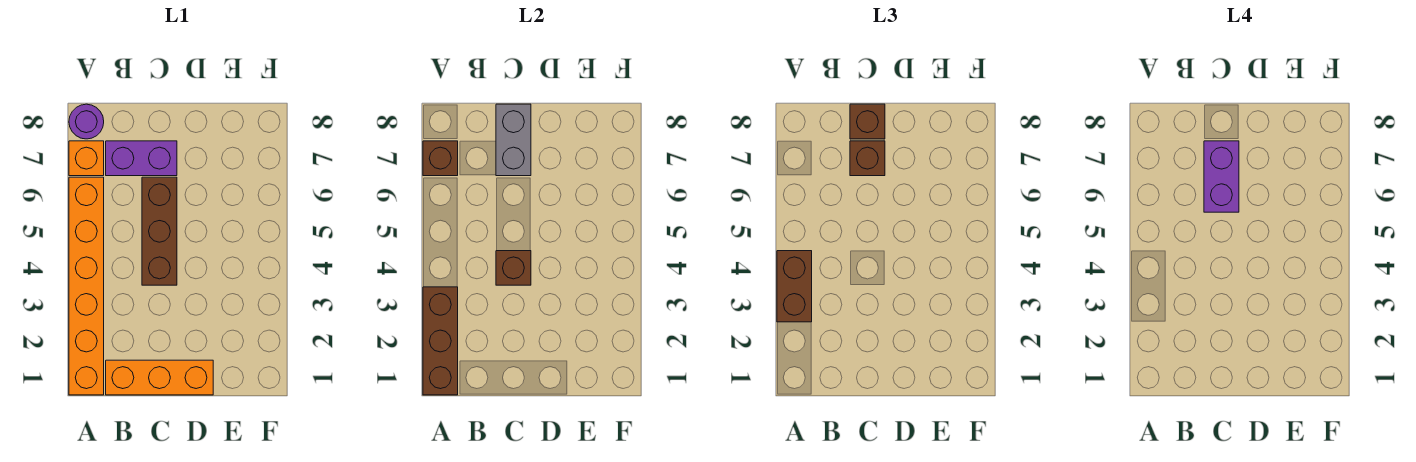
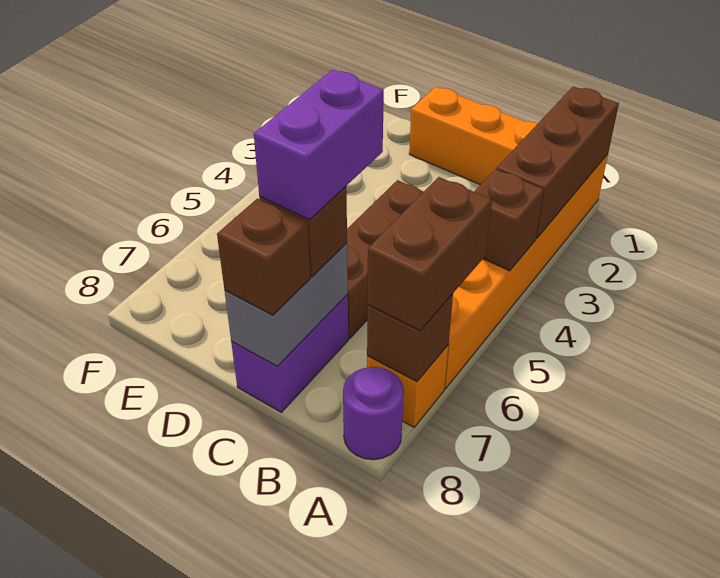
brown 1x2 brick [777,251,812,322] -> brown 1x2 brick moved to [367,177,492,331]
purple 1x2 brick [106,141,177,176] -> purple 1x2 brick turned to [231,295,348,412]
brown 1x1 brick [496,251,531,285] -> brown 1x1 brick moved to [474,169,544,271]

